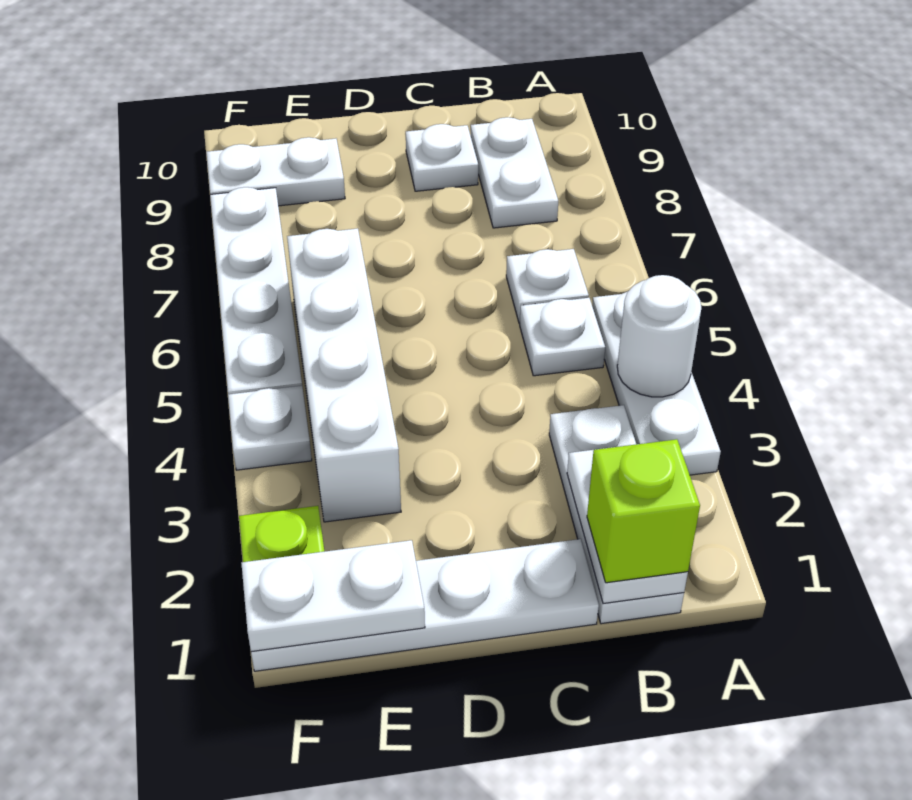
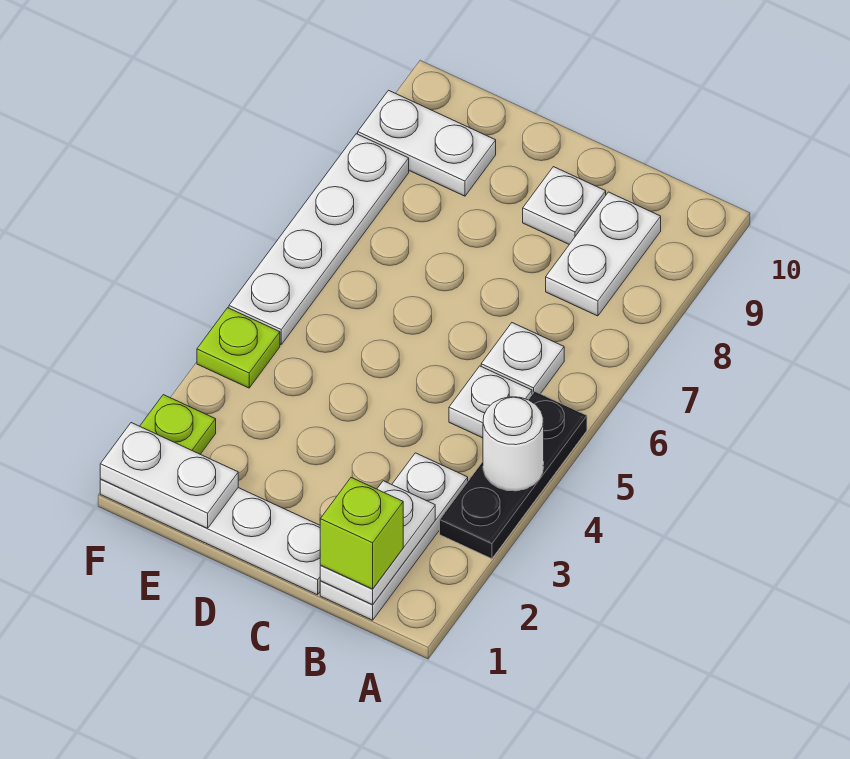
white 1x3 plate [592,292,721,475] -> black 1x3 plate [440,392,587,559]
white 1x4 brick [287,228,401,522] -> none
white 1x1 plate [228,386,312,470] -> lime 1x1 plate [197,308,280,388]

